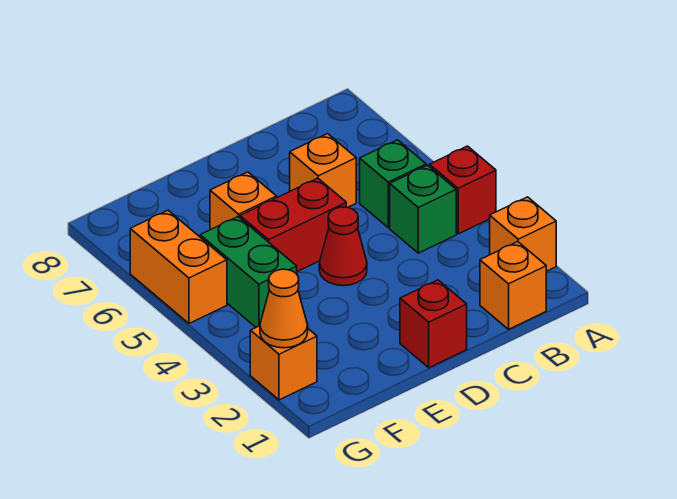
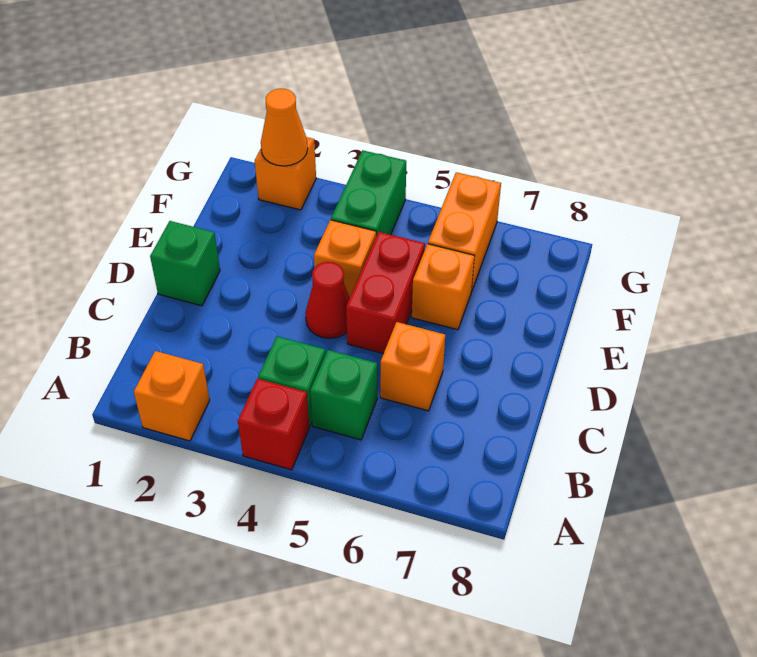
orange 1x1 brick [480,242,546,329] -> orange 1x1 brick moved to [314,220,376,298]
red 1x1 brick [400,280,467,368] -> green 1x1 brick [150,221,220,306]
green 1x2 brick [200,217,297,327] -> green 1x2 brick turned to [331,150,406,236]
orange 1x2 brick [130,210,227,324] -> orange 1x2 brick turned to [428,172,501,292]

